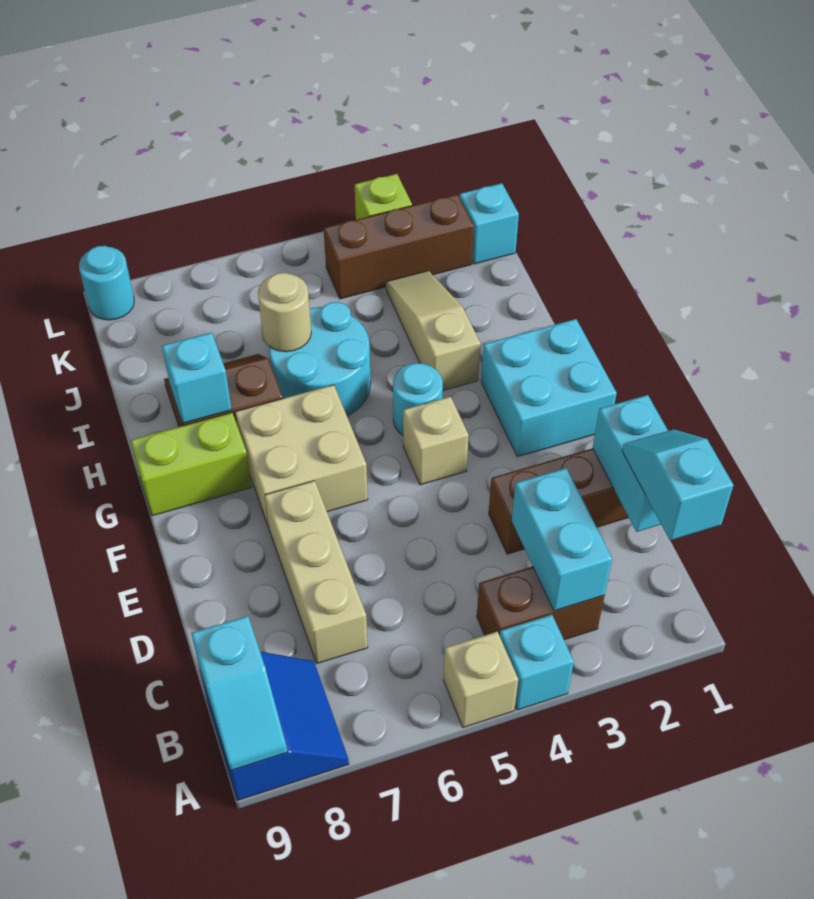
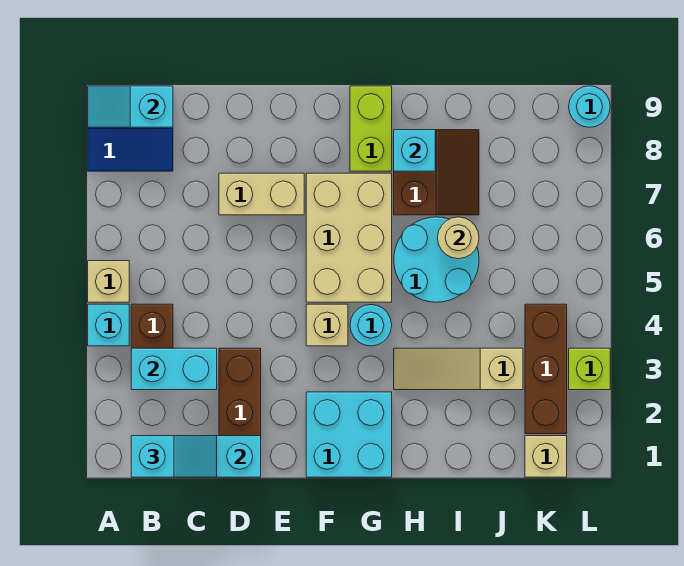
tan 1x3 brick [265,481,368,663] -> tan 1x2 brick [219,173,304,215]
tan 2x2 brick [235,385,368,528] -> tan 2x3 brick [306,173,392,302]
tan 1x3 slope [386,271,480,391] -> tan 1x3 slope turned to [394,348,523,390]
cyan 1x1 brick [460,183,519,264] -> tan 1x1 brick [525,436,567,477]

